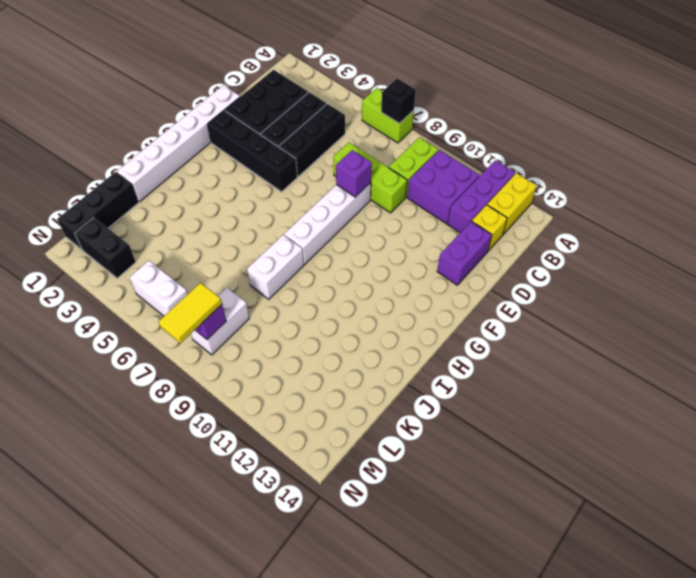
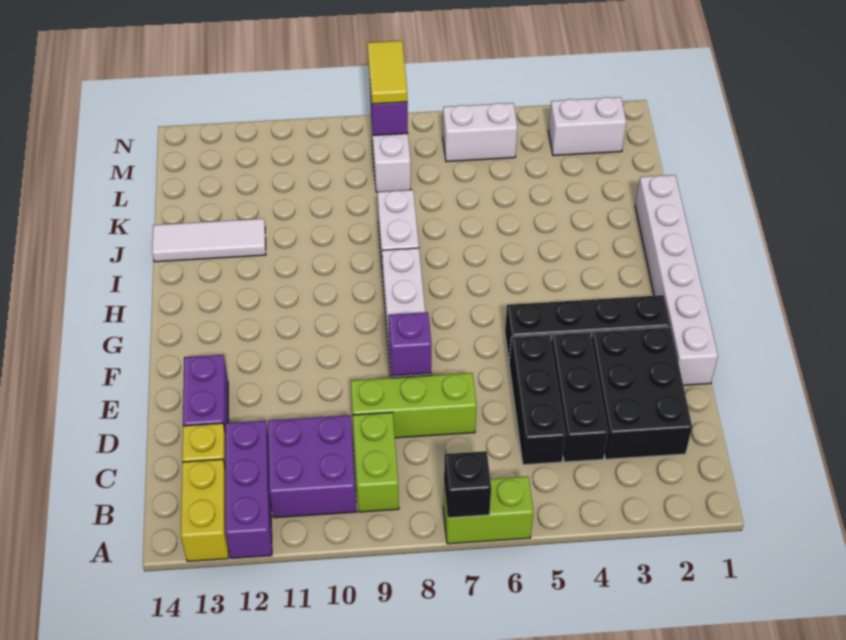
none -> white 1x3 tile [152,219,266,262]
black 1x3 brick [57,172,139,250] -> none
black 1x2 brick [75,217,136,278] -> white 1x2 brick [548,97,626,156]

